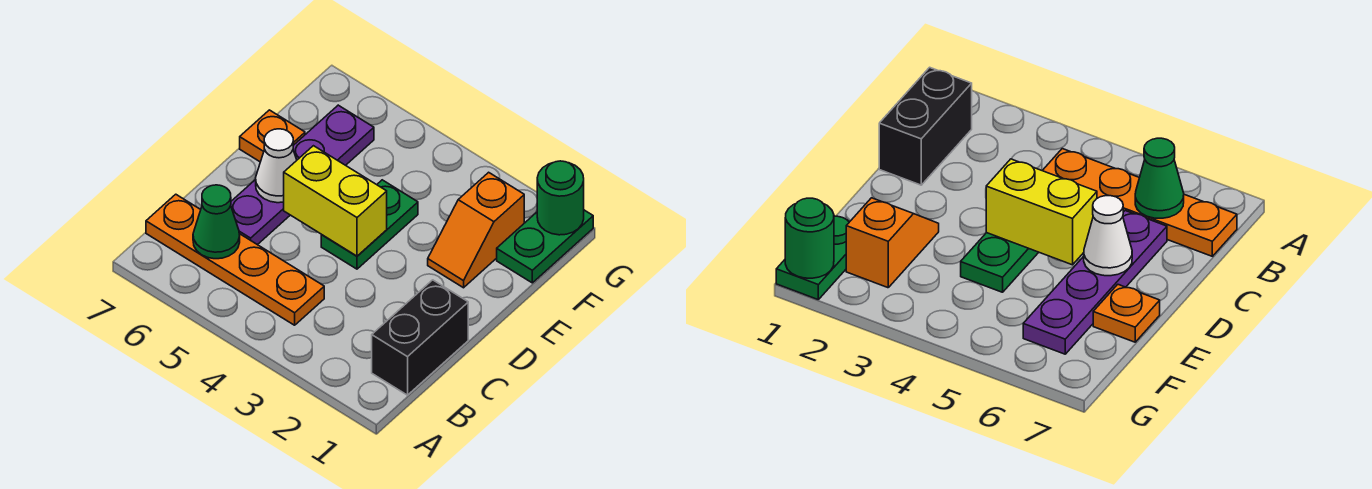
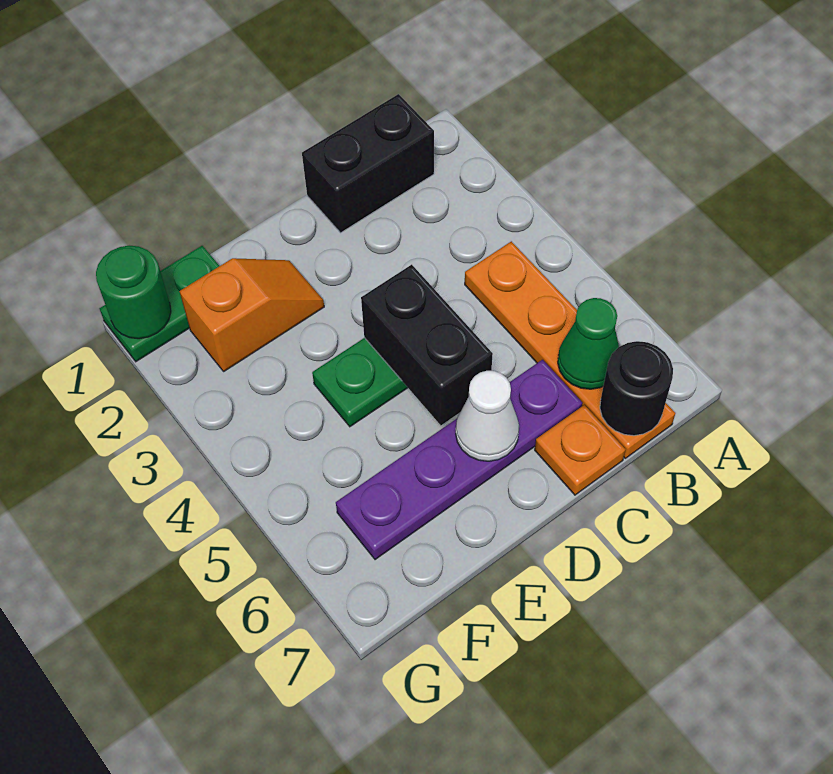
none -> black 1x1 round brick [600,341,673,436]
yellow 1x2 brick [284,146,387,256] -> black 1x2 brick [361,265,493,425]
orange 1x1 plate [240,110,305,162] -> orange 1x1 plate moved to [535,405,626,495]

